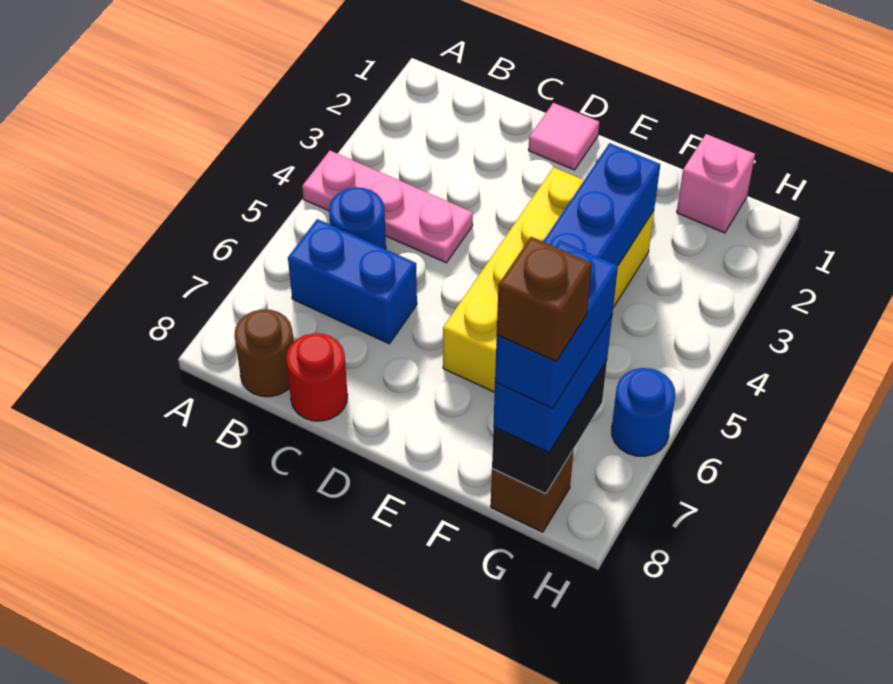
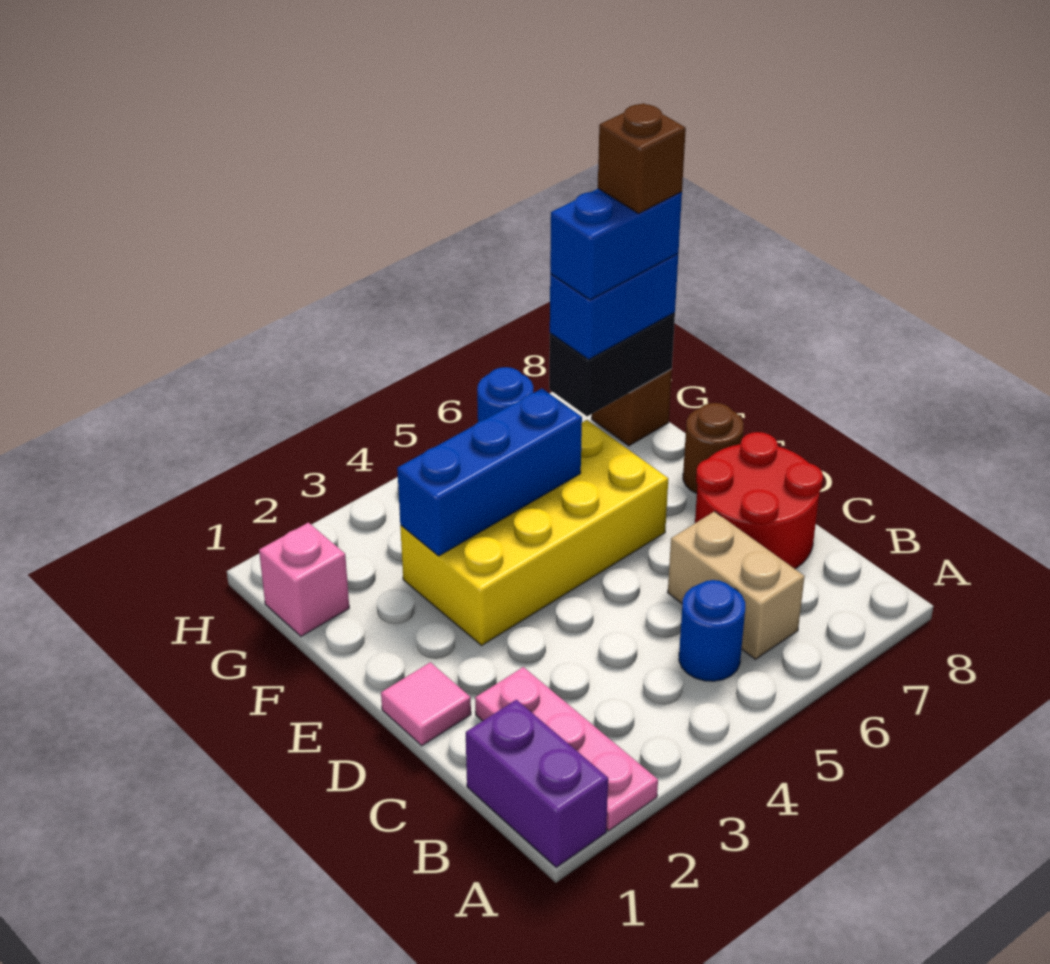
none -> purple 1x2 brick [466,700,608,867]
pink 1x3 plate [302,151,473,263] -> pink 1x3 plate moved to [475,667,658,831]
blue 1x2 brick [288,219,417,344] -> tan 1x2 brick [668,512,805,659]
brown 1x1 round brick [234,309,294,397] -> brown 1x1 round brick moved to [683,403,743,493]
red 1x1 round brick [286,333,348,421] -> red 2x2 round brick [695,432,823,569]

